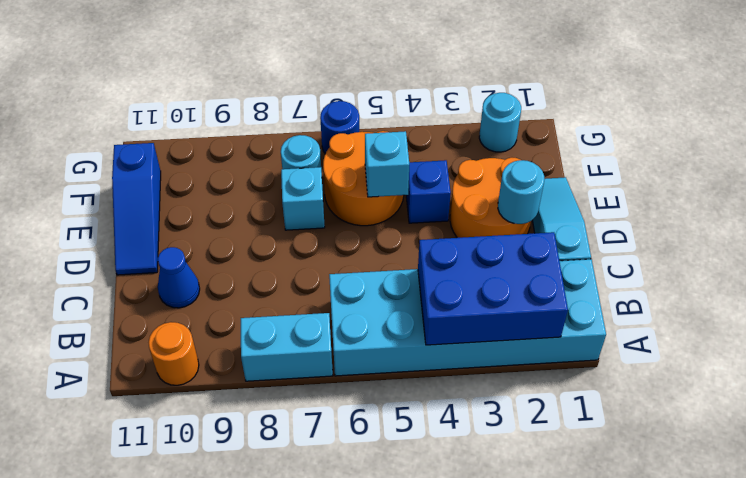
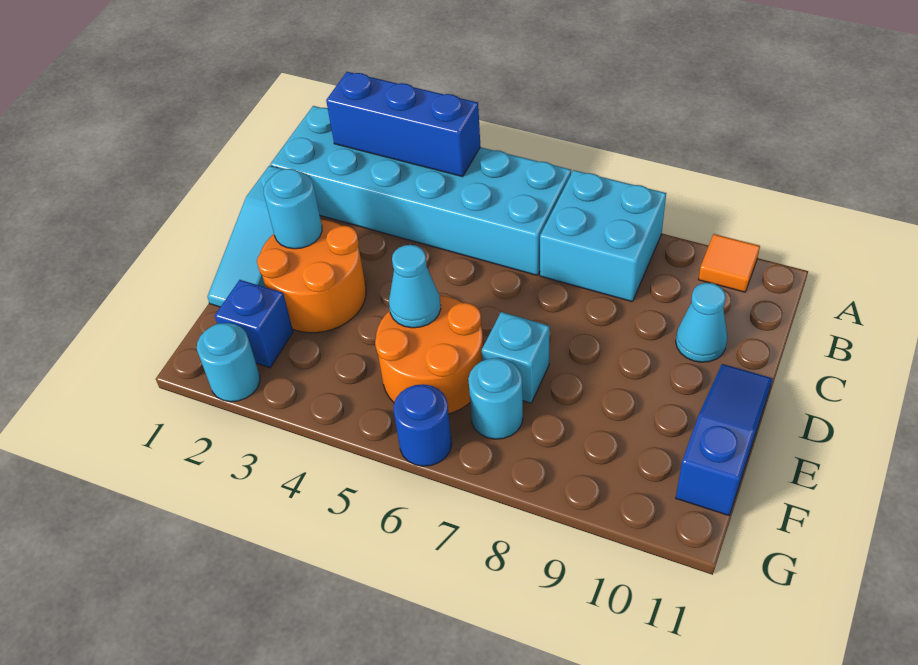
blue 2x3 brick [418,232,568,345] -> blue 1x3 brick [326,72,480,177]
cyan 1x2 brick [241,313,333,381] -> cyan 2x2 brick [540,170,666,302]
orange 1x1 round brick [149,322,199,385] -> orange 1x1 tile [698,234,760,292]
blue 1x1 cone [158,247,200,308] -> cyan 1x1 cone [676,283,727,362]
blue 1x1 brick [406,160,451,223] -> blue 1x1 brick moved to [215,280,293,368]
cyan 1x1 brick [365,131,409,197] -> cyan 1x1 cone [389,245,441,328]

